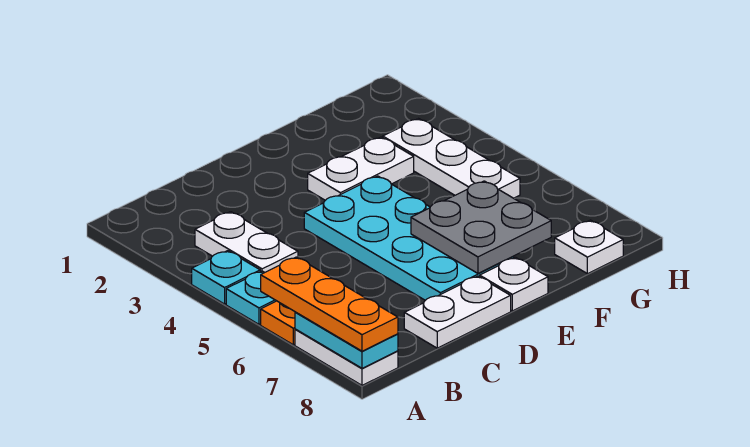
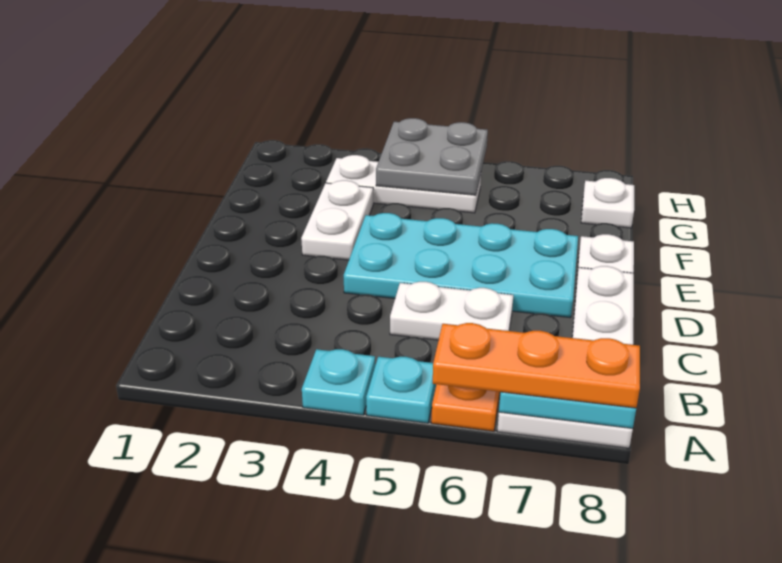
white 1x2 plate [195,212,298,273] -> white 1x2 plate moved to [390,282,513,340]
grey 2x2 plate [411,181,551,273] -> grey 2x2 plate moved to [376,118,488,195]

